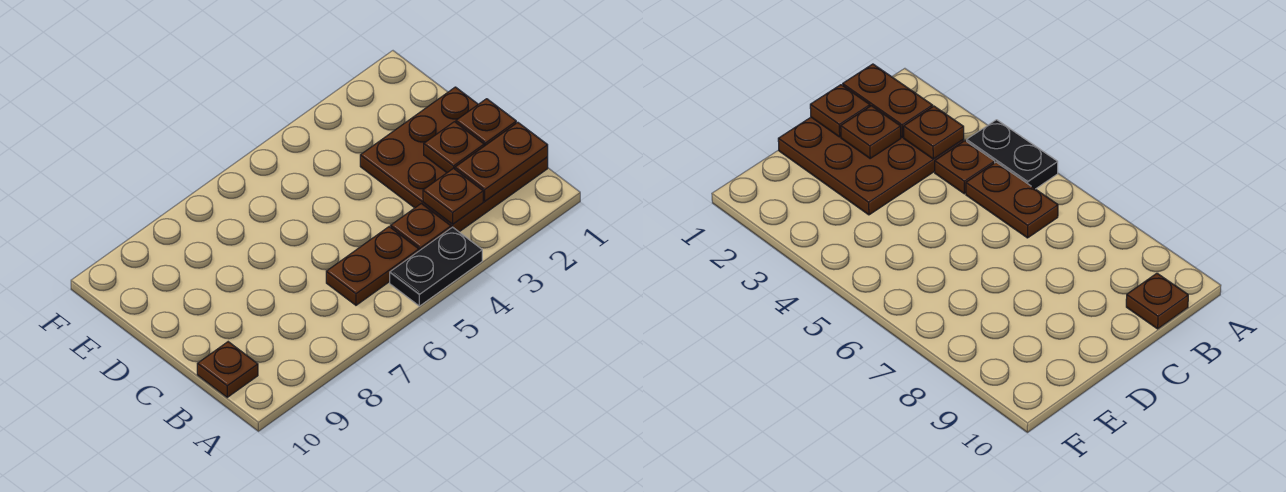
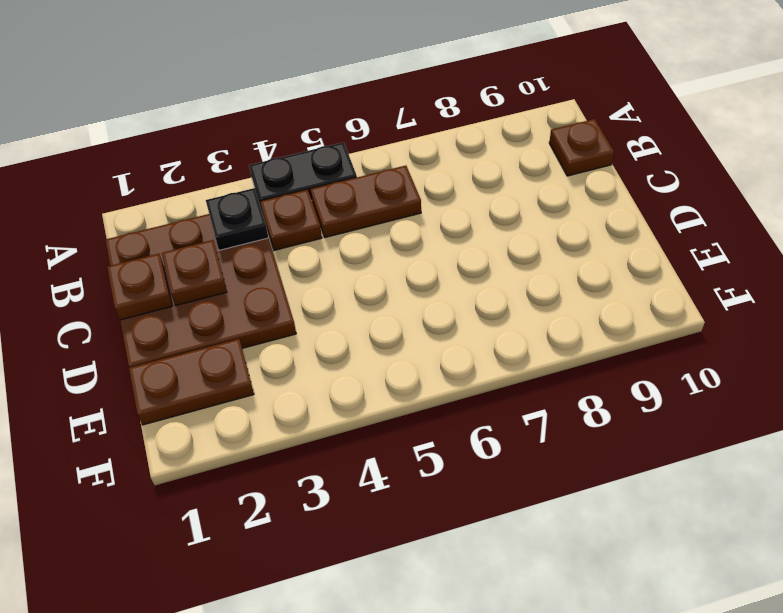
brown 1x2 plate [455,122,548,201] -> brown 1x2 plate moved to [129,339,254,425]
brown 1x1 plate [423,168,483,224] -> black 1x1 plate [206,188,269,250]

